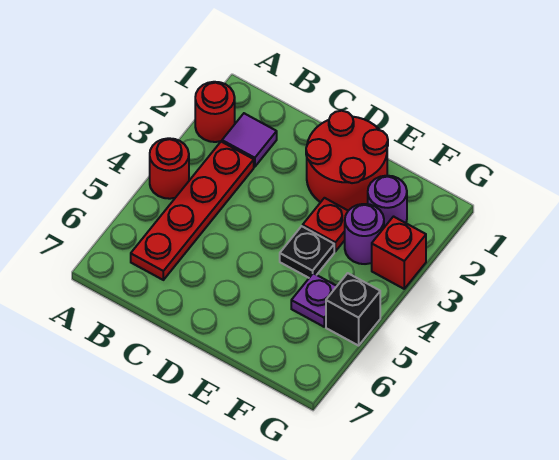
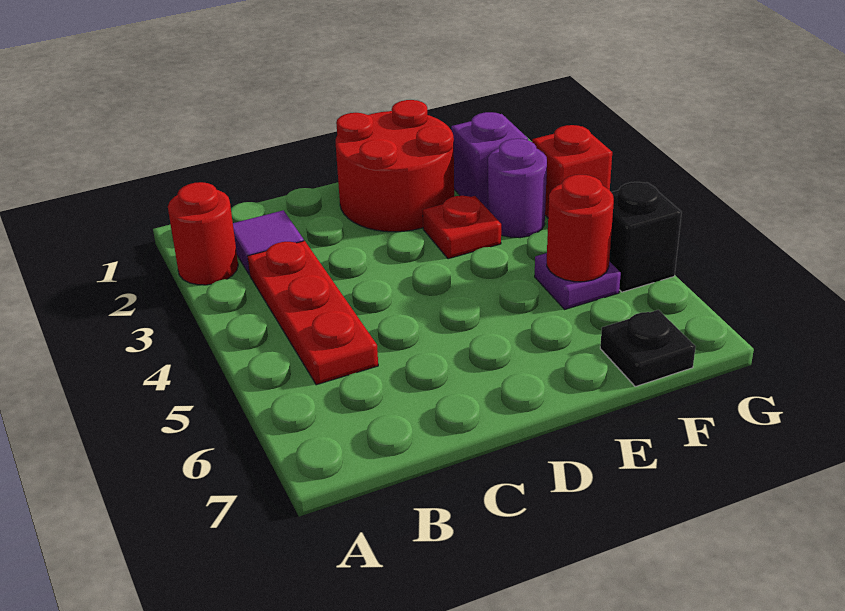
red 1x1 round brick [150,138,189,199] -> red 1x1 round brick moved to [547,175,614,282]
red 1x4 plate [131,142,254,280] -> red 1x3 plate [248,241,378,385]
black 1x1 plate [280,226,334,278] -> black 1x1 plate moved to [600,310,696,387]
purple 1x1 round brick [368,176,407,227] -> purple 1x1 brick [451,112,528,209]

